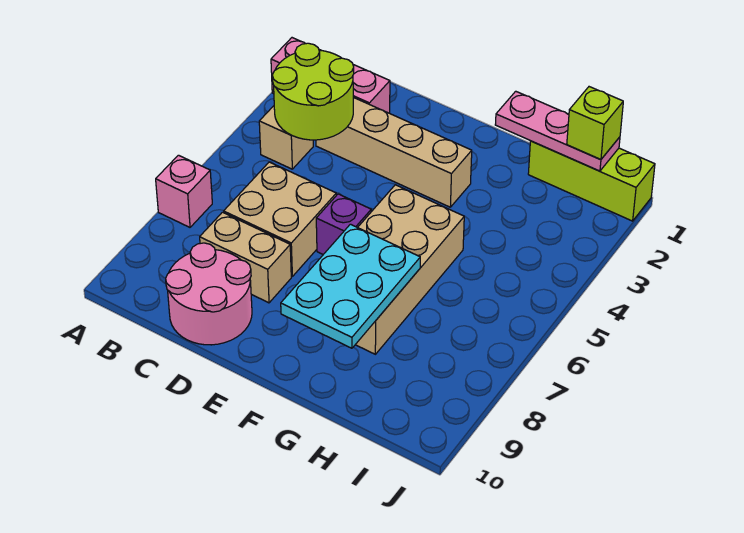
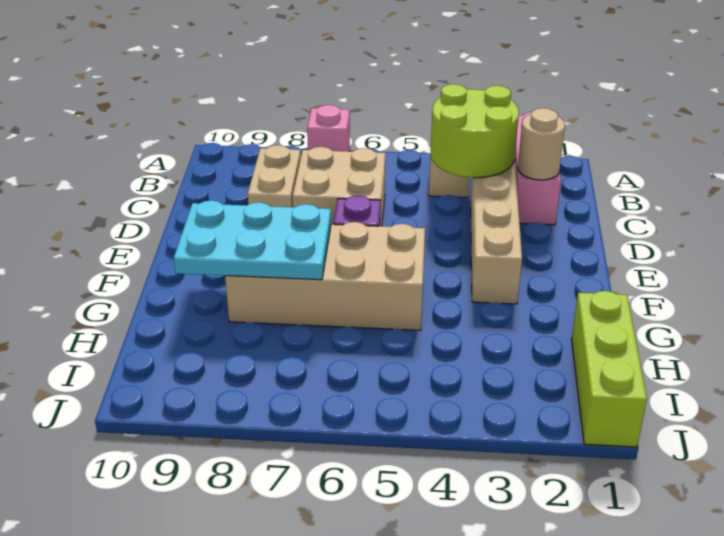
none -> tan 1x1 round brick [518,108,565,180]
pink 2x2 round brick [166,243,252,345] -> none
pink 1x3 plate [495,91,620,171] -> none
lime 1x1 brick [567,87,623,160] -> none

